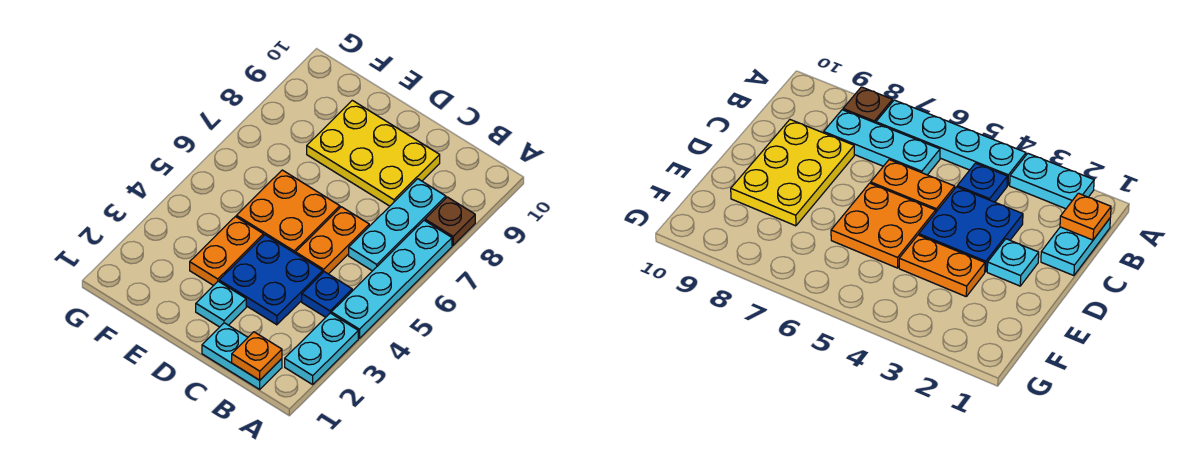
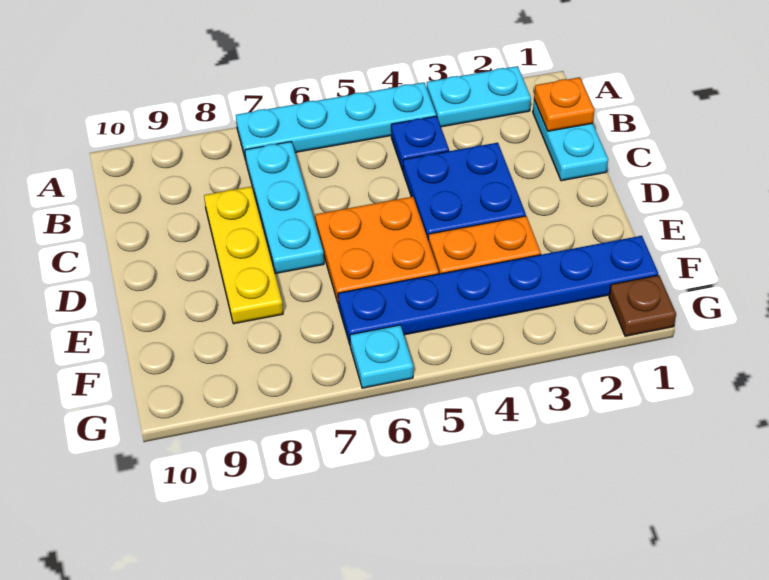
brown 1x1 plate [425,197,475,245] -> brown 1x1 plate moved to [609,275,676,336]
cyan 1x3 plate [349,179,446,271] -> cyan 1x3 plate turned to [245,142,324,274]
orange 1x2 plate [296,207,369,274] -> none
yellow 2x3 plate [307,100,440,206] -> yellow 1x3 plate [204,186,283,324]
cyan 1x1 plate [196,281,246,327] -> cyan 1x1 plate moved to [350,325,413,388]
none -> blue 1x6 plate [338,236,658,344]

